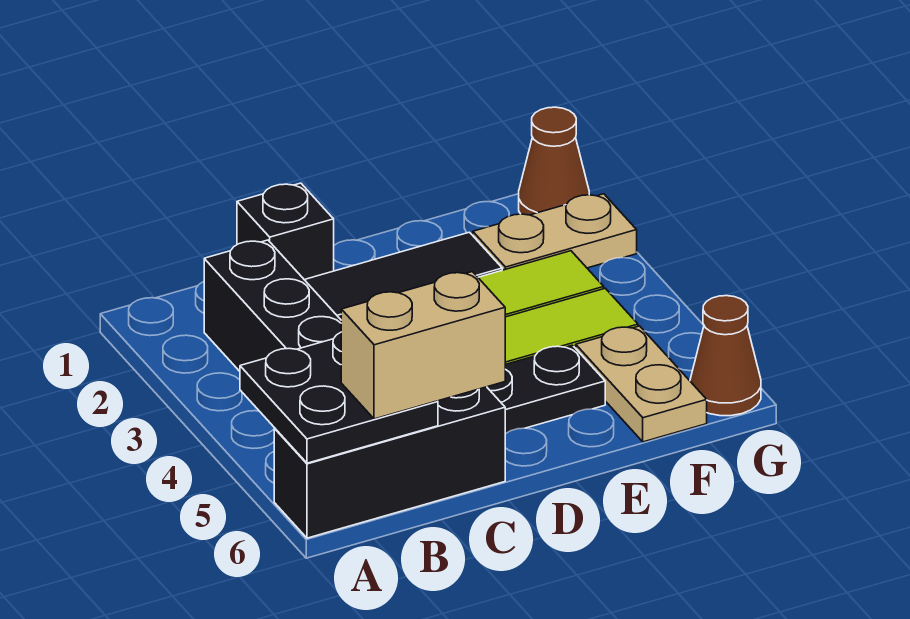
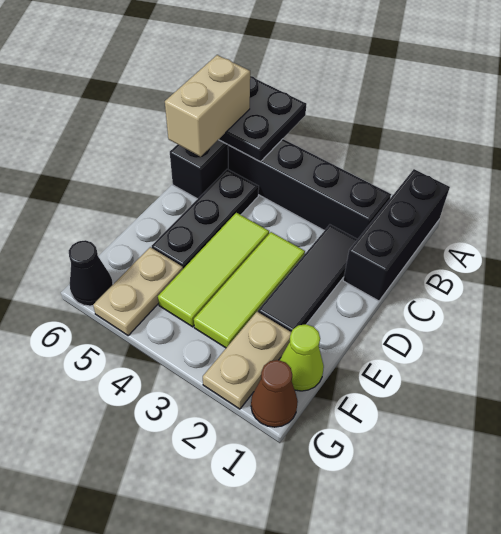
black 1x1 brick [237,183,334,280] -> black 1x3 brick [343,169,450,301]
none -> lime 1x1 cone [280,324,324,391]
tan 1x2 plate [576,326,707,442] -> tan 1x2 plate turned to [93,247,183,335]
brown 1x1 cone [690,296,761,416] -> black 1x1 cone [69,240,113,306]

